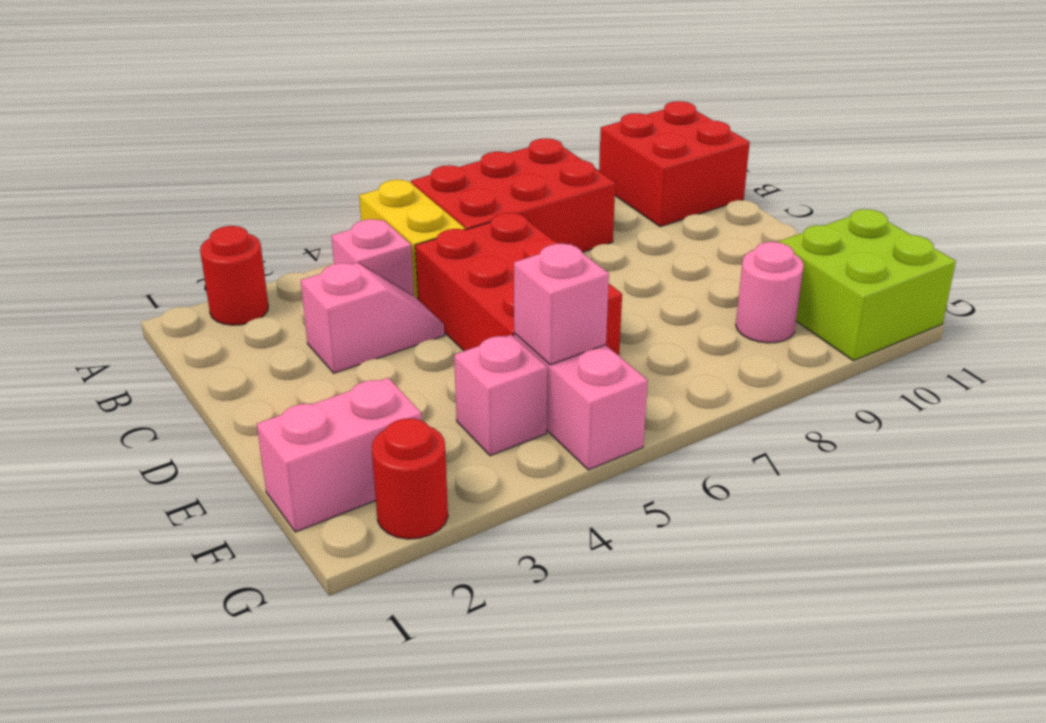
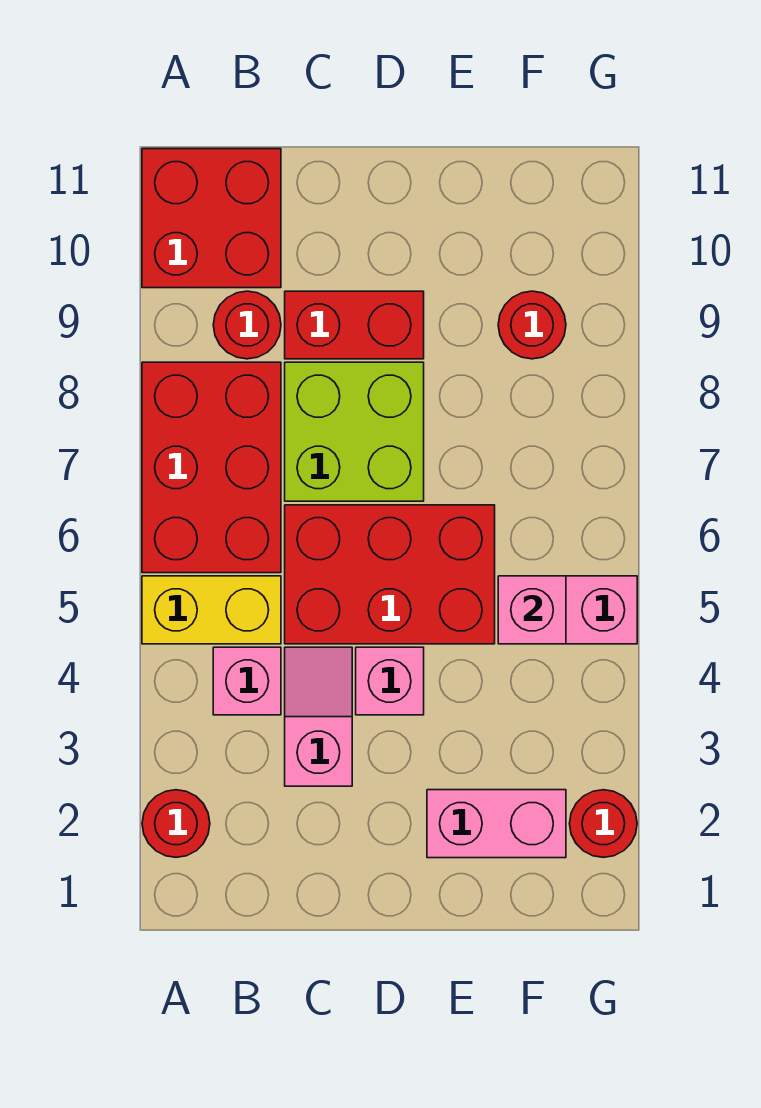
none -> red 1x1 round brick [213,291,281,359]
none -> red 1x2 brick [285,291,424,359]
pink 1x2 brick [257,378,422,532] -> pink 1x2 brick turned to [427,790,566,858]
pink 1x1 brick [454,335,547,456] -> pink 1x1 brick moved to [356,647,424,715]
pink 1x1 round brick [736,242,804,343] -> red 1x1 round brick [498,291,566,359]
lime 2x2 brick [779,209,956,361] -> lime 2x2 brick moved to [285,362,424,501]

